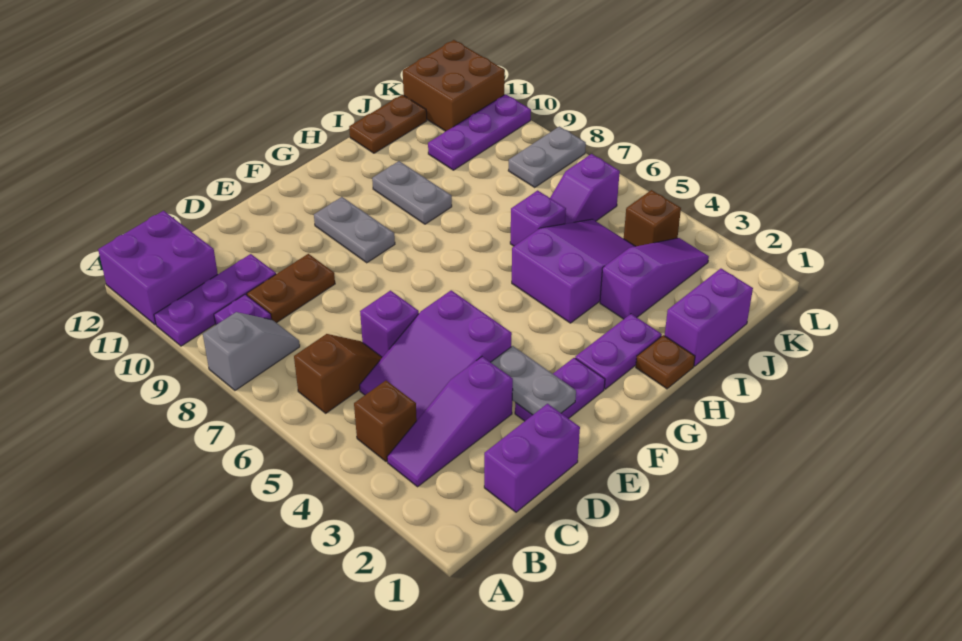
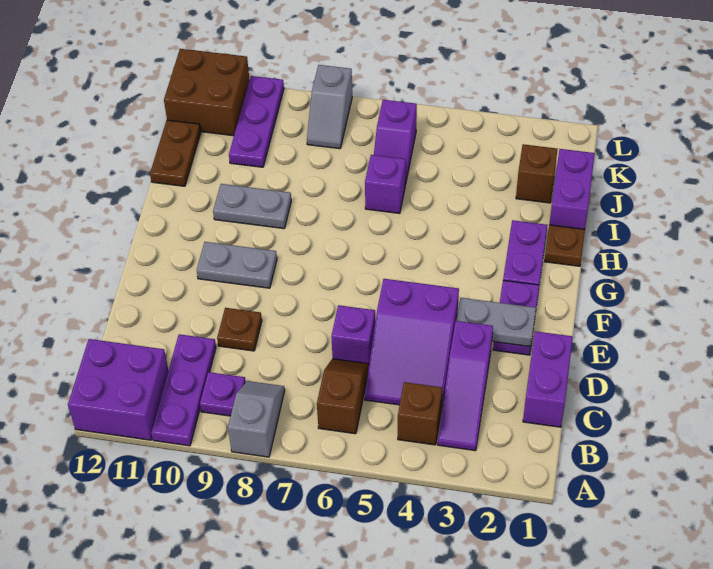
brown 1x2 plate [247,254,335,323] -> brown 1x1 plate [217,308,262,351]
purple 2x3 slope [512,219,635,323] -> none
purple 1x3 slope [600,238,709,319] -> none
brown 1x1 brick [624,190,681,246] -> brown 1x1 brick moved to [516,144,558,203]
grey 1x2 plate [508,126,586,187] -> grey 1x2 slope [307,65,352,149]

